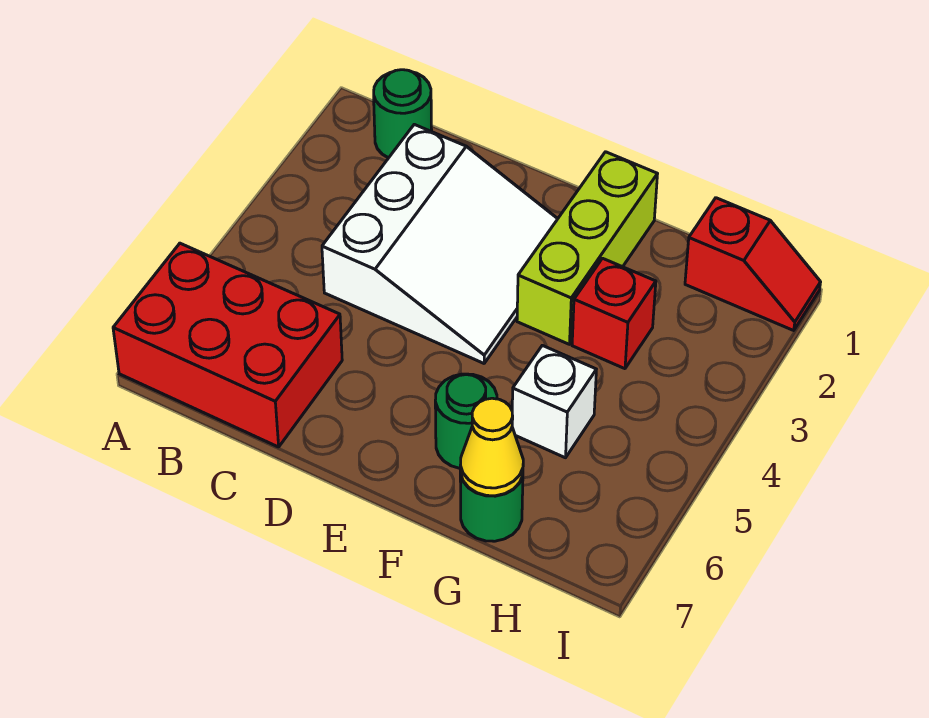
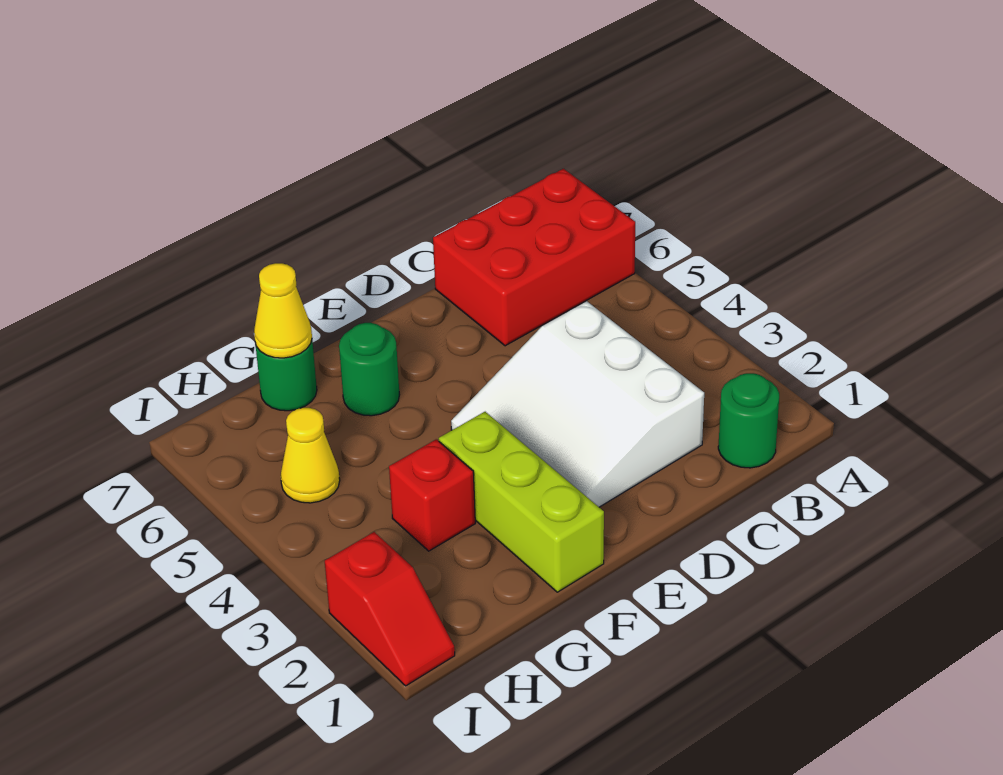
white 1x1 brick [512,345,596,458] -> none
red 1x2 slope [685,198,821,331] -> red 1x2 slope turned to [325,532,455,686]
none -> yellow 1x1 cone [281,408,340,503]

